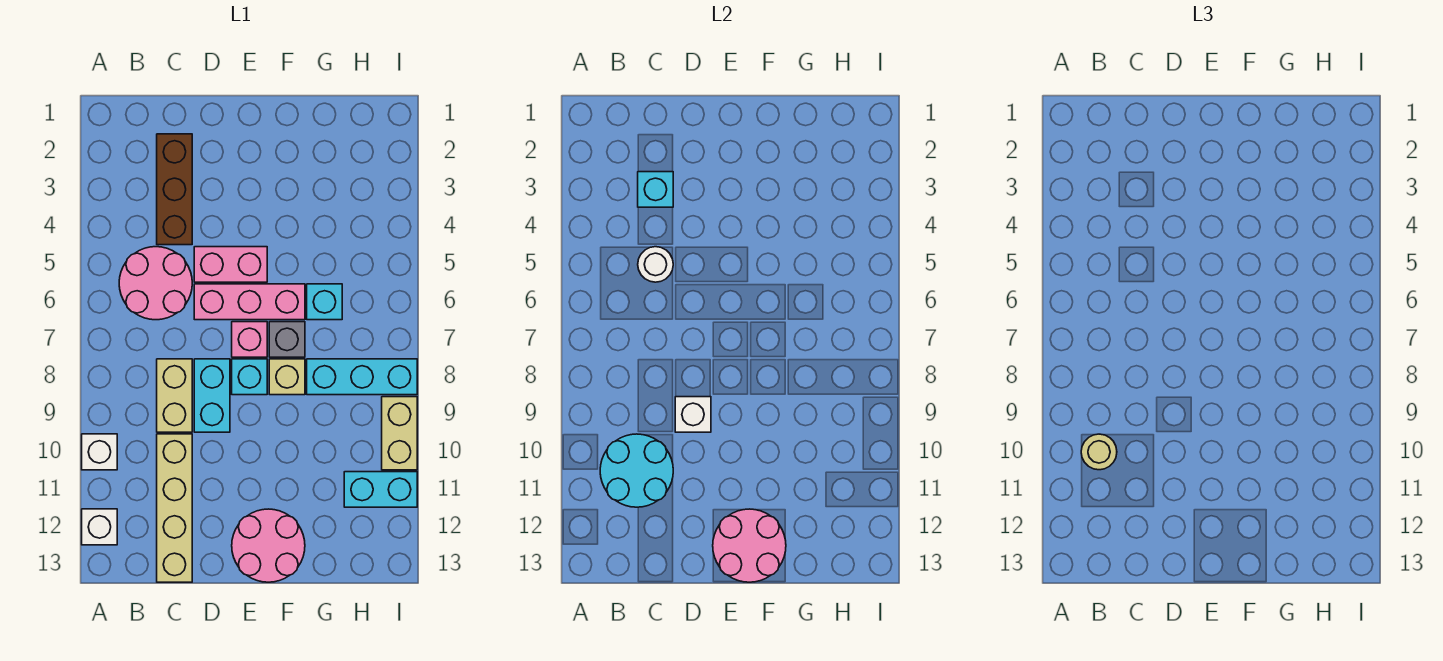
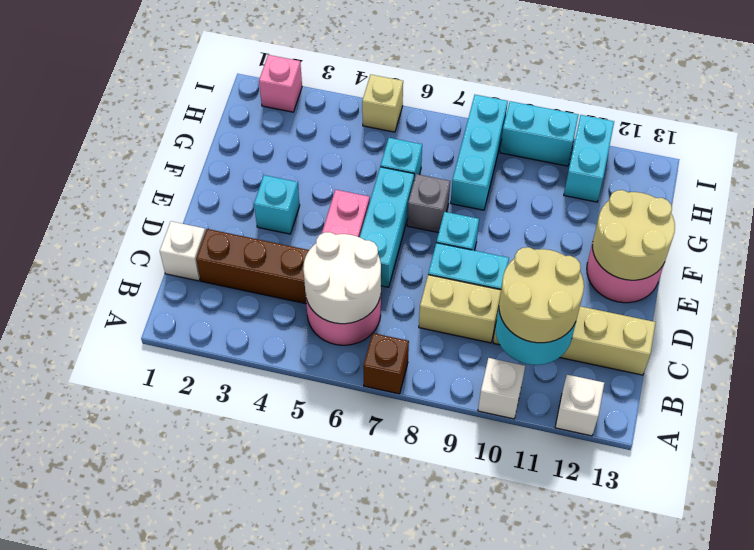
none -> brown 1x1 brick [363,333,409,394]
tan 1x1 round brick [1081,434,1117,470] -> tan 2x2 round brick [499,247,584,343]
cyan 1x1 brick [638,172,673,207] -> cyan 1x1 brick moved to [254,175,300,234]
white 1x1 round brick [638,247,673,282] -> white 2x2 round brick [303,232,381,324]
pink 1x3 brick [194,284,305,320] -> cyan 1x3 brick [360,167,414,287]
white 1x1 brick [675,397,711,432] -> white 1x1 brick moved to [160,221,206,281]
pink 1x1 brick [232,322,267,357] -> pink 1x1 brick moved to [259,55,302,112]
pink 2x2 round brick [713,509,786,582] -> tan 2x2 round brick [592,190,675,280]
tan 1x1 brick [269,359,305,395] -> tan 1x1 brick moved to [362,75,403,132]
tan 1x2 brick [382,397,417,470] -> cyan 1x2 brick [500,101,578,166]

